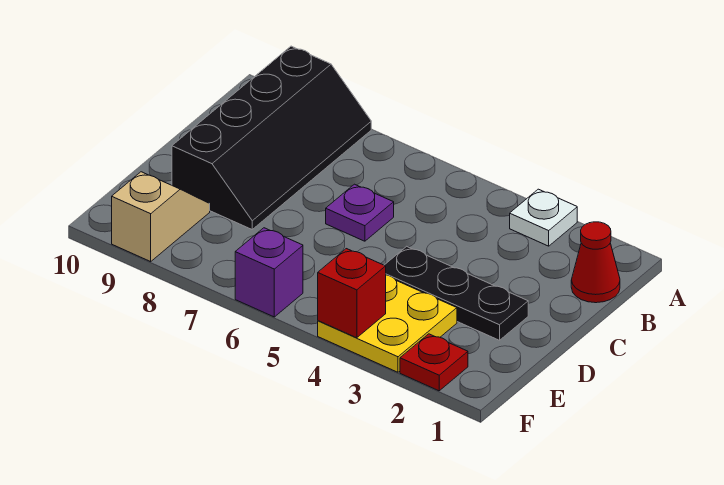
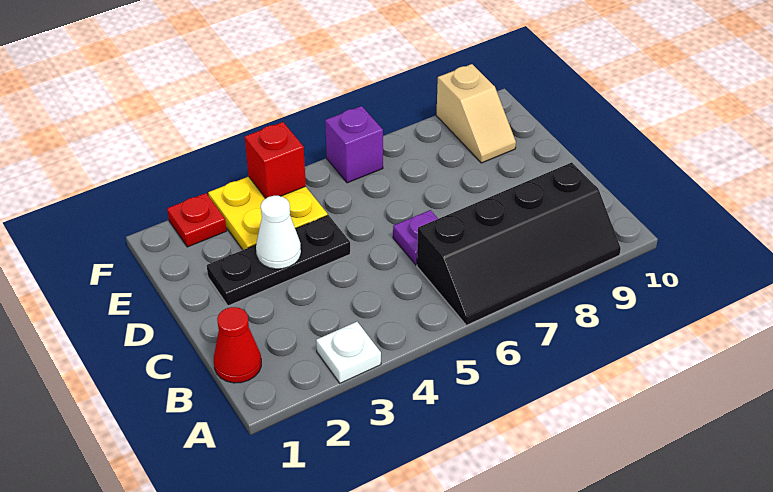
black 2x4 slope [172,46,371,229] -> black 2x4 slope turned to [417,162,621,325]
none -> white 1x1 cone [256,196,301,269]

